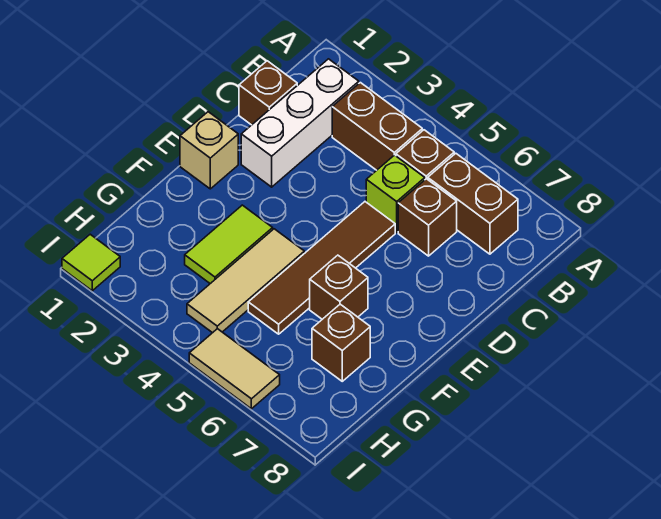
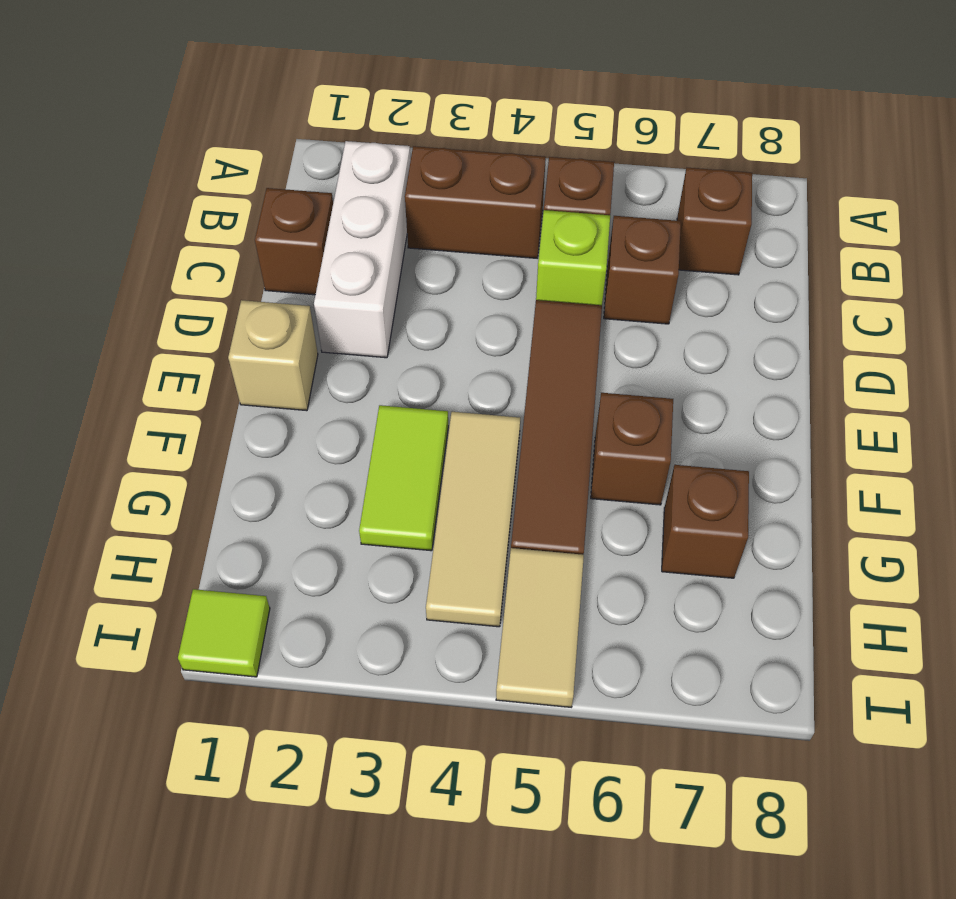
brown 1x2 brick [428,153,518,254] -> brown 1x1 brick [677,168,752,275]
tan 1x2 tile [189,329,280,409] -> tan 1x2 tile turned to [496,548,584,707]

